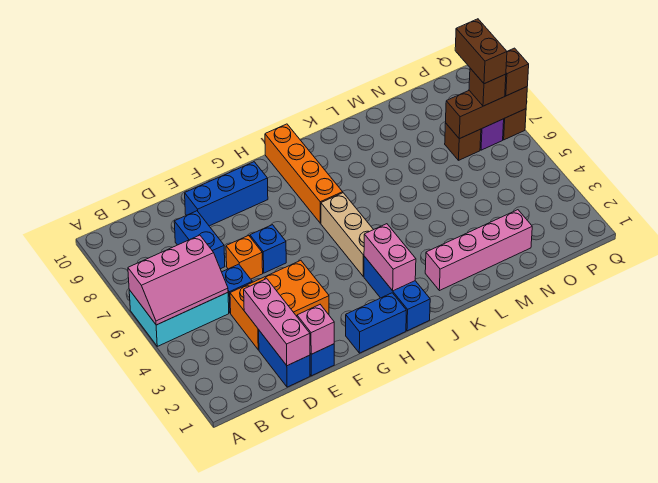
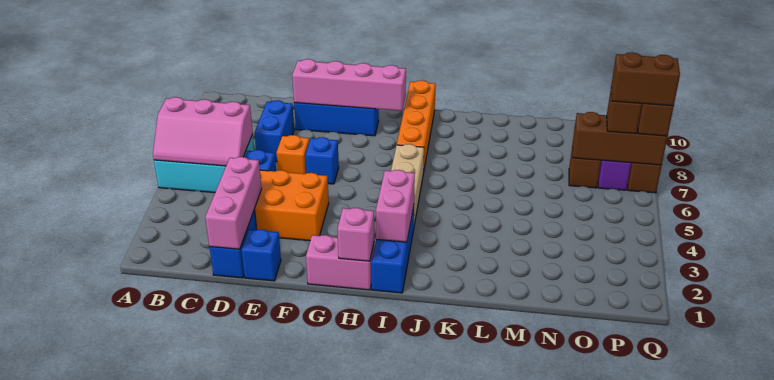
pink 1x1 brick [297,305,334,354] -> pink 1x1 brick moved to [337,208,374,261]
blue 1x2 brick [346,293,406,353] -> pink 1x2 brick [306,235,374,290]
pink 1x4 brick [425,210,532,291] -> pink 1x4 brick moved to [292,59,406,111]
brown 1x2 brick [455,19,507,84] -> brown 1x2 brick turned to [611,52,680,106]

